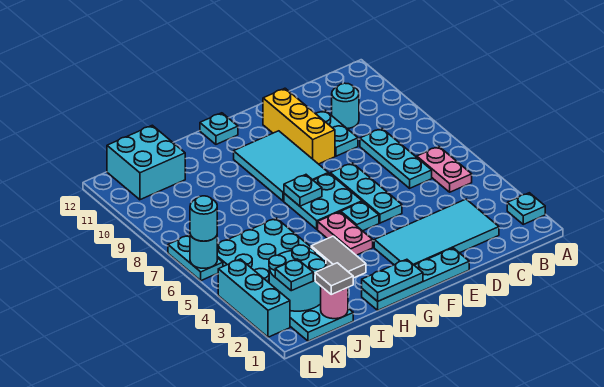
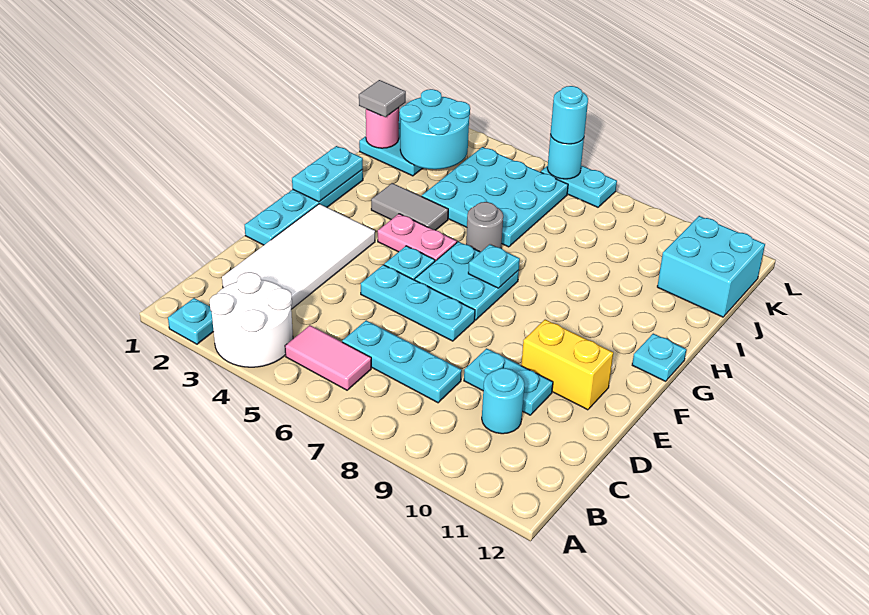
none -> white 2x2 round brick [210,272,293,367]
pink 1x2 plate [417,146,472,192] -> pink 1x2 tile [285,325,371,390]
cyan 2x4 tile [374,199,499,265] -> white 2x4 tile [222,204,375,309]
yellow 1x3 brick [263,88,335,164] -> yellow 1x2 brick [521,319,613,410]
cyan 2x3 tile [234,131,328,201] -> none
none -> grey 1x1 round brick [466,202,503,252]
cyan 1x1 plate [275,259,313,291] -> none
cyan 1x3 brick [218,259,290,337] -> none

